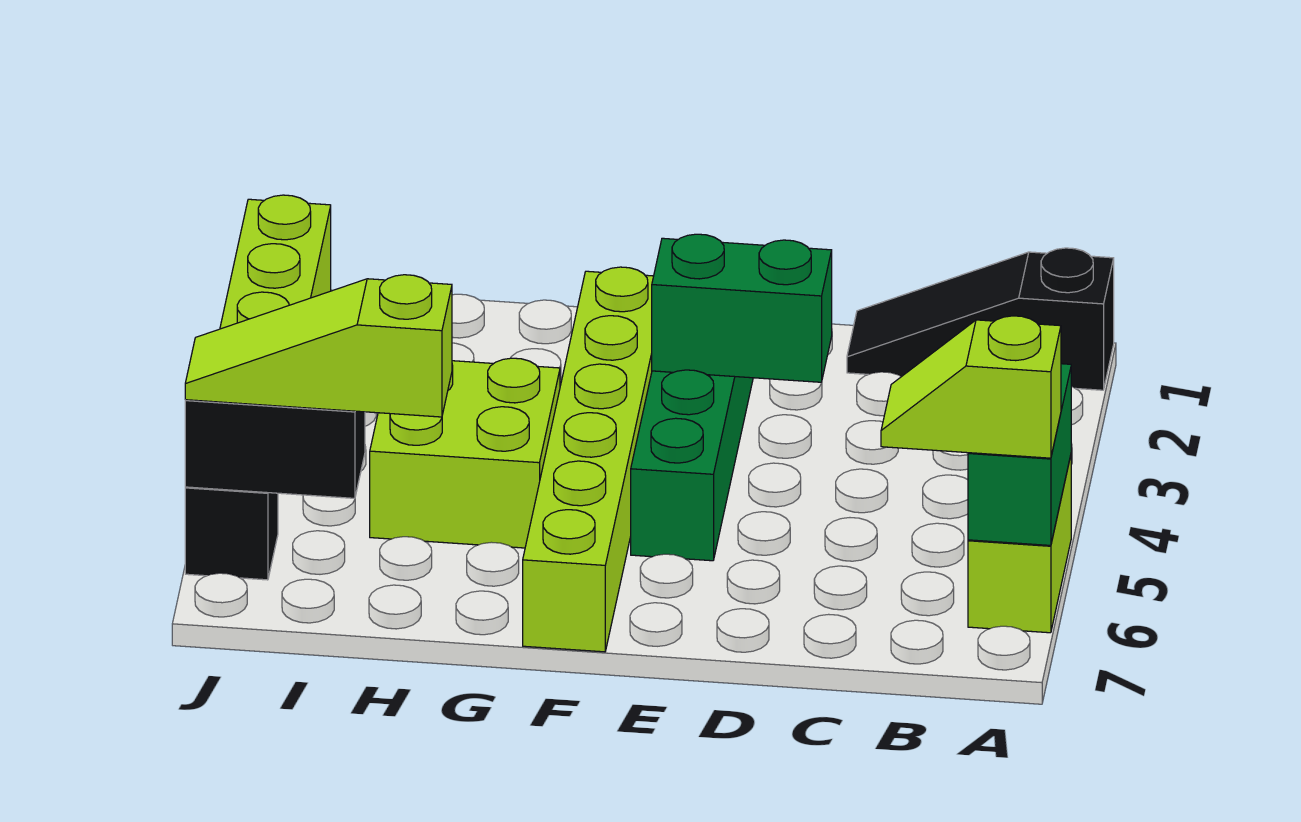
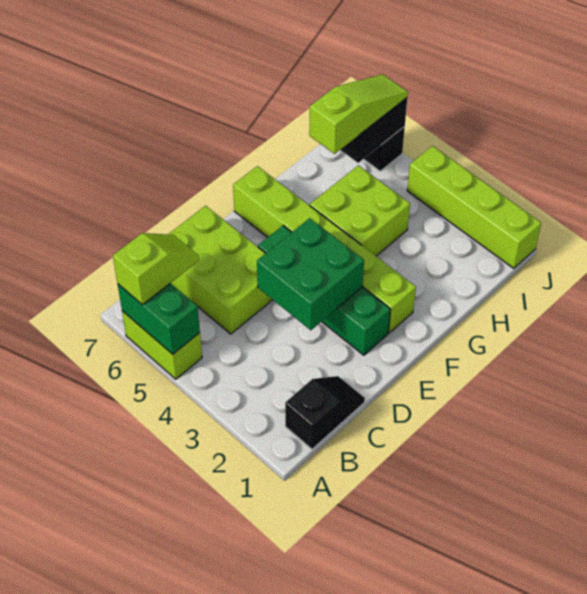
black 1x3 slope [847,248,1114,390] -> black 1x2 slope [285,376,365,449]
none -> lime 2x3 brick [168,206,273,334]
green 1x2 brick [652,234,832,382] -> green 2x2 brick [257,218,364,330]

